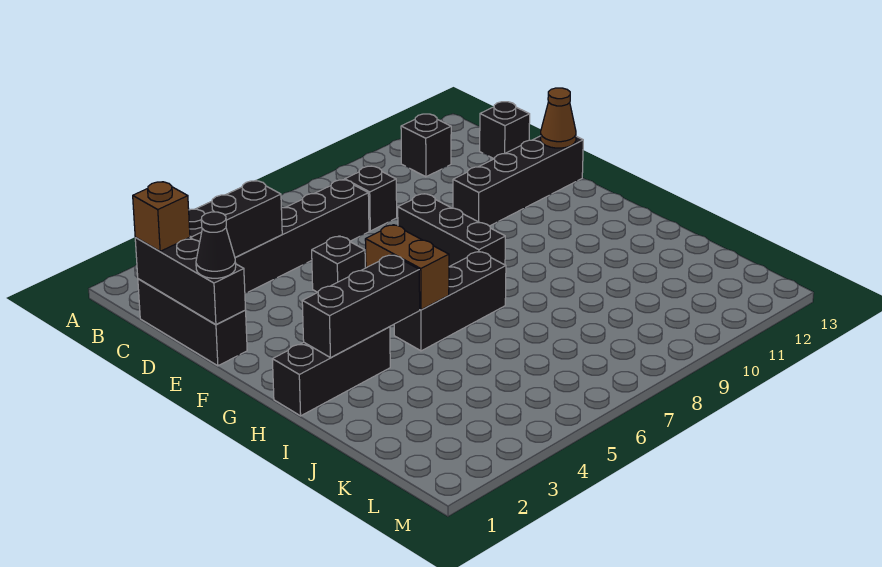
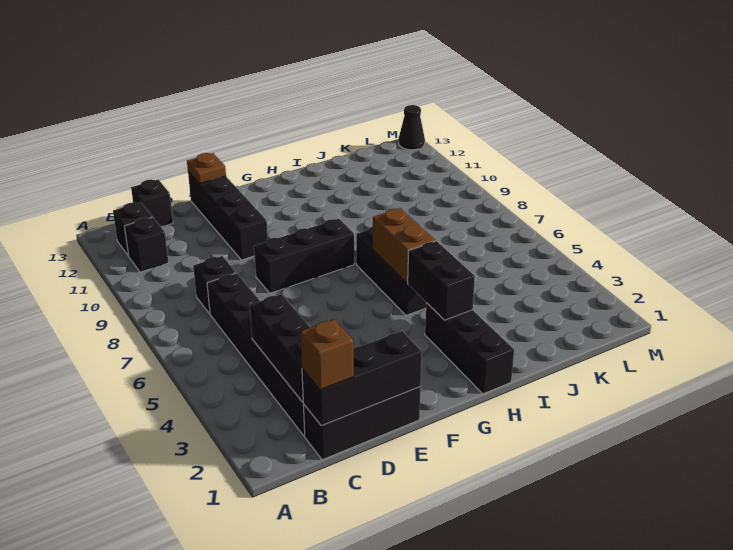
black 1x1 cone [196,212,236,278] -> black 1x1 cone moved to [399,105,425,150]
black 1x1 brick [312,236,365,292] -> black 1x1 brick moved to [113,202,152,256]
brown 1x1 cone [541,88,576,148] -> brown 1x1 plate [187,153,226,184]
brown 1x2 brick [365,225,449,310] -> brown 1x2 brick turned to [373,208,436,283]
black 1x3 brick [302,255,420,358] -> black 1x2 brick [408,241,475,320]

